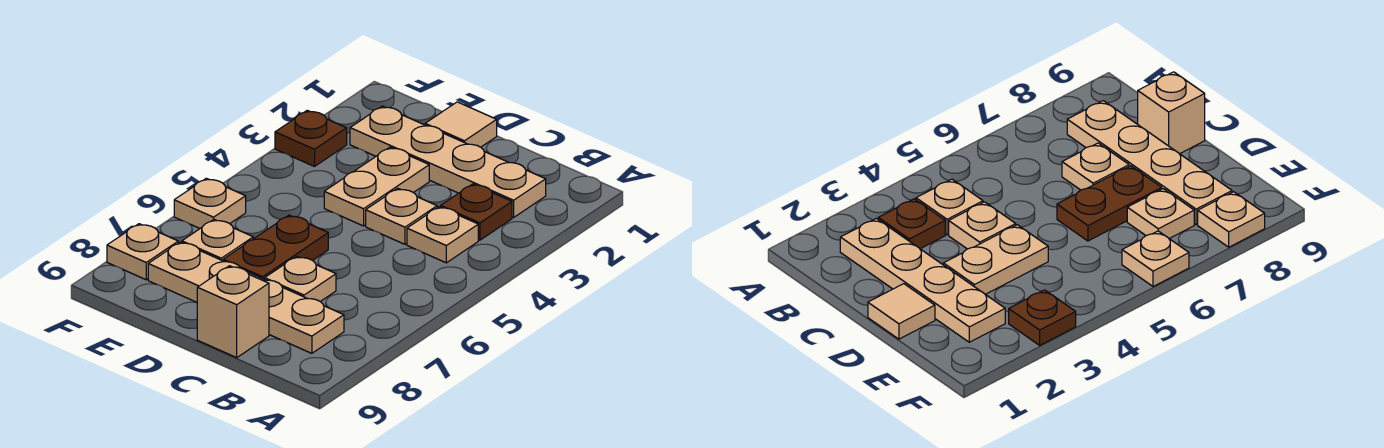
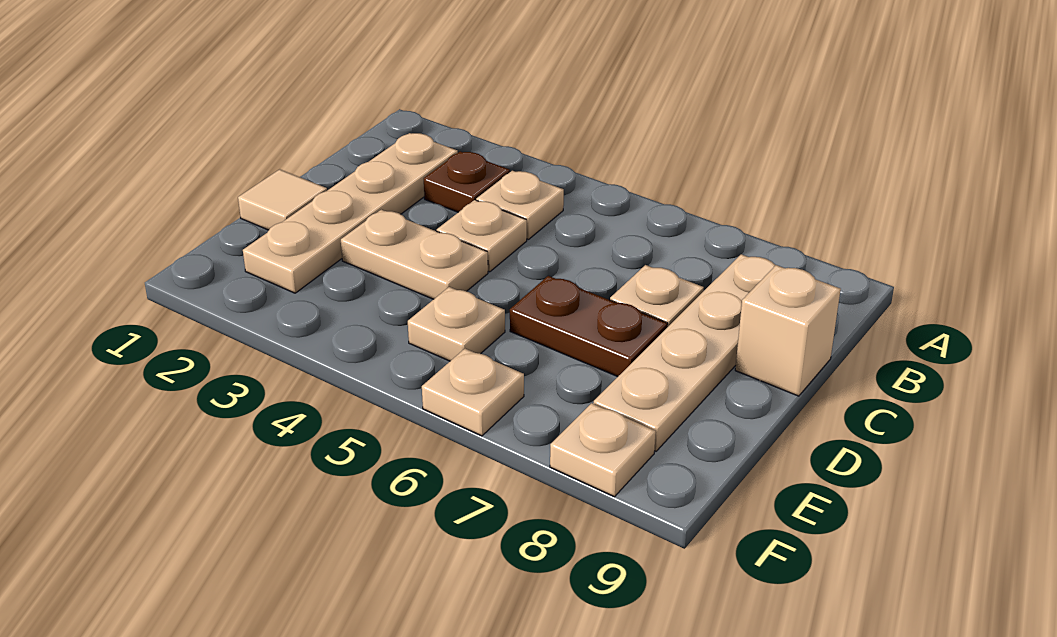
tan 1x1 plate [182,220,253,261] -> tan 1x1 plate moved to [408,287,505,361]
brown 1x1 plate [275,110,347,167] -> none

